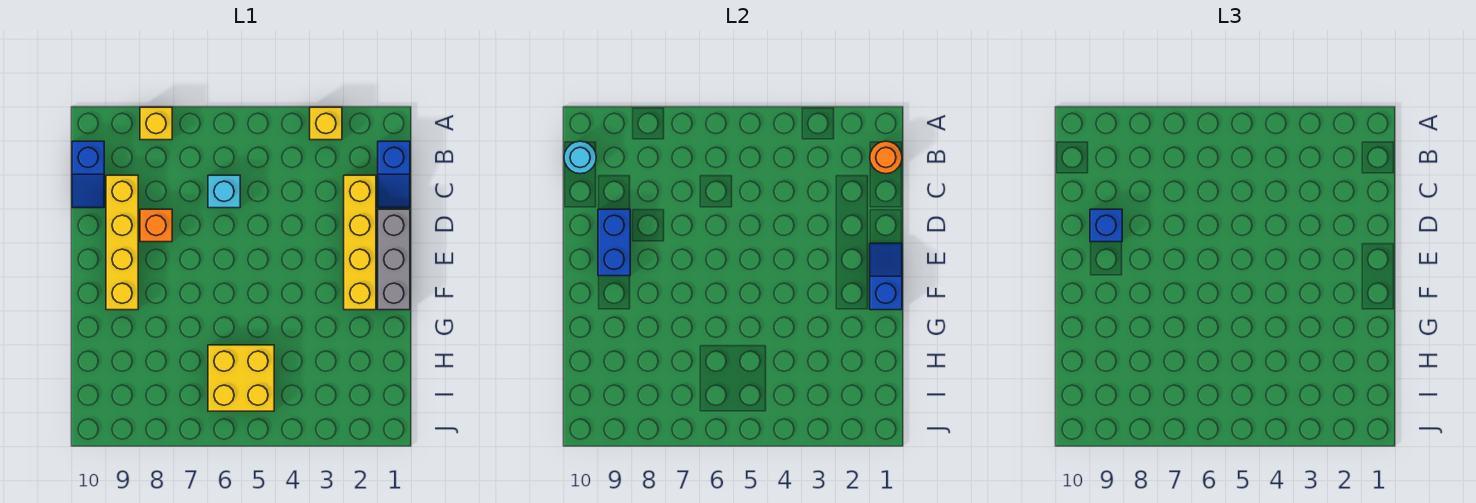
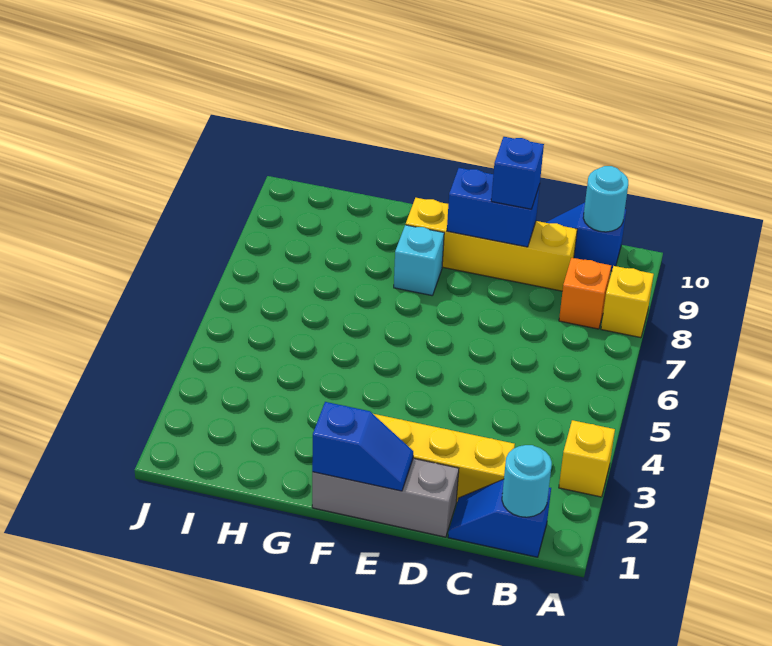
orange 1x1 round brick [870,141,902,174] -> cyan 1x1 round brick [502,445,552,517]
cyan 1x1 brick [208,175,240,208] -> cyan 1x1 brick moved to [394,225,444,295]
orange 1x1 brick [140,209,172,242] -> orange 1x1 brick moved to [559,258,611,329]
yellow 2x2 brick [208,345,274,411] -> none

